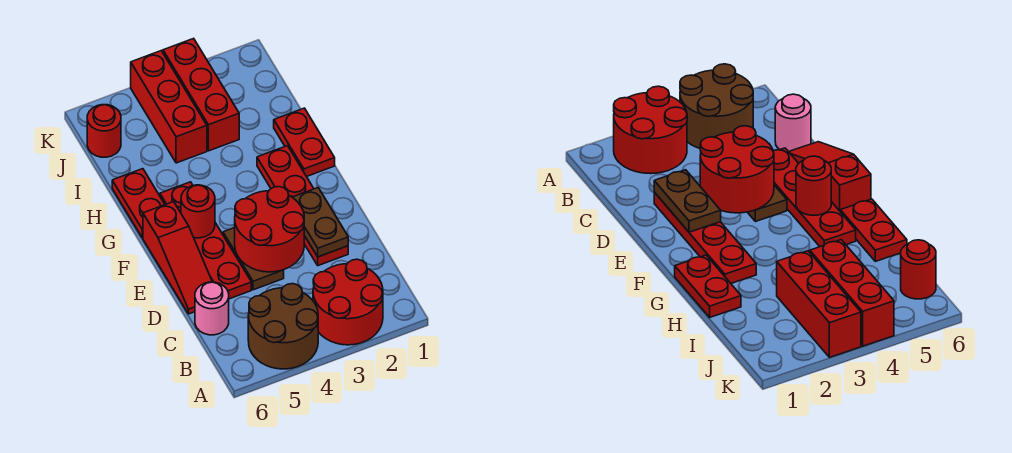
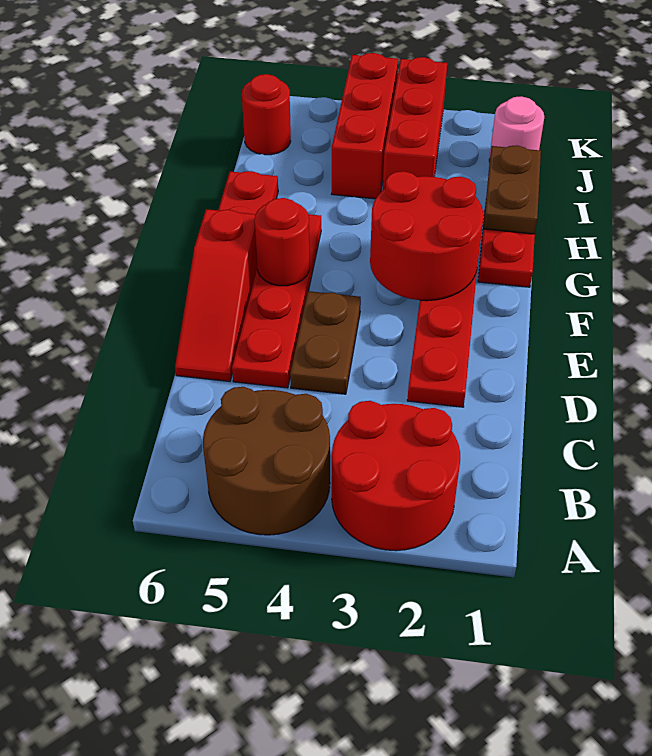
pink 1x1 round brick [195,282,229,335] -> pink 1x1 round brick moved to [489,96,544,162]
brown 1x2 plate [292,188,348,257] -> brown 1x2 plate moved to [483,145,541,234]
red 2x2 round brick [235,187,304,272] -> red 2x2 round brick moved to [370,171,483,301]

